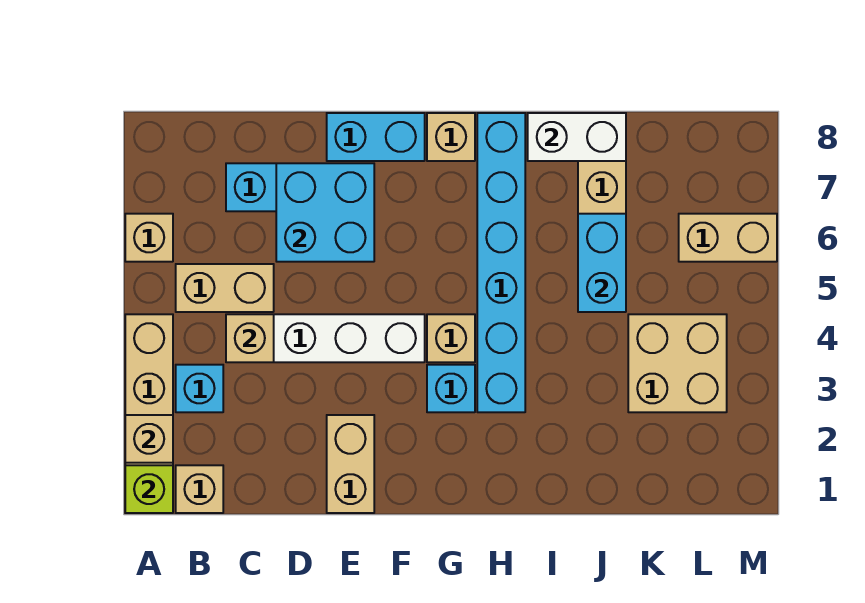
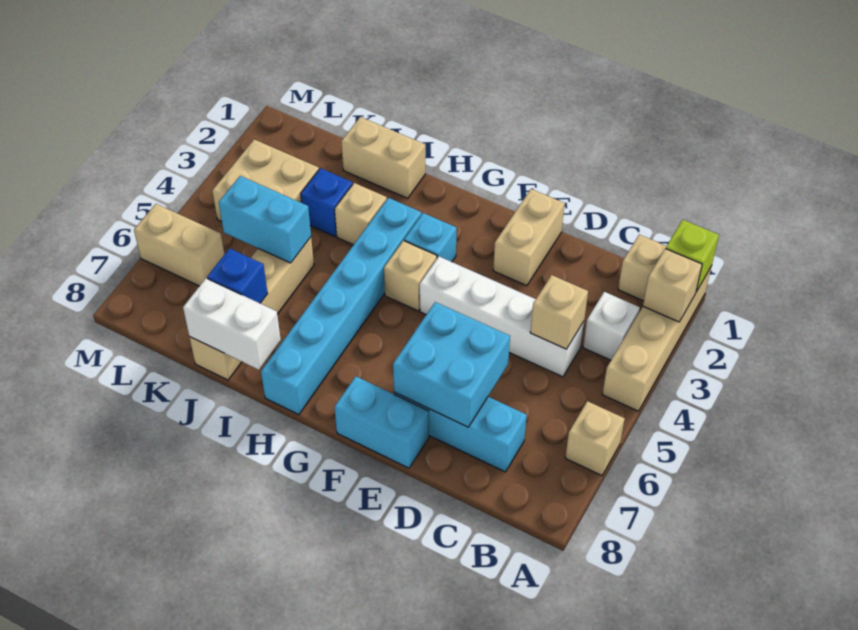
cyan 1x1 brick [176,365,223,412] -> white 1x1 brick [583,292,640,360]
tan 1x2 brick [176,264,274,312] -> tan 1x2 brick moved to [341,117,425,198]
tan 1x1 brick [427,113,475,161] -> tan 1x1 brick moved to [335,183,387,245]
none -> blue 1x1 brick [301,168,353,236]
cyan 1x2 brick [578,214,626,312] -> cyan 1x2 brick turned to [219,176,311,263]
none -> blue 1x1 brick [207,248,268,303]

